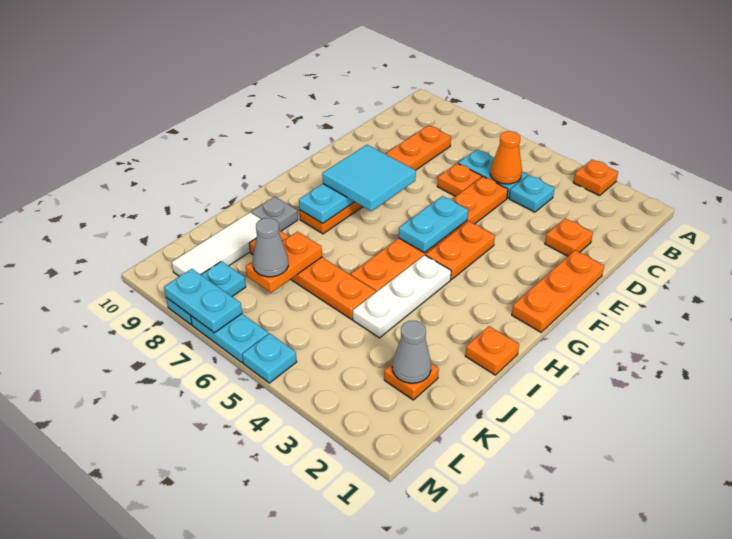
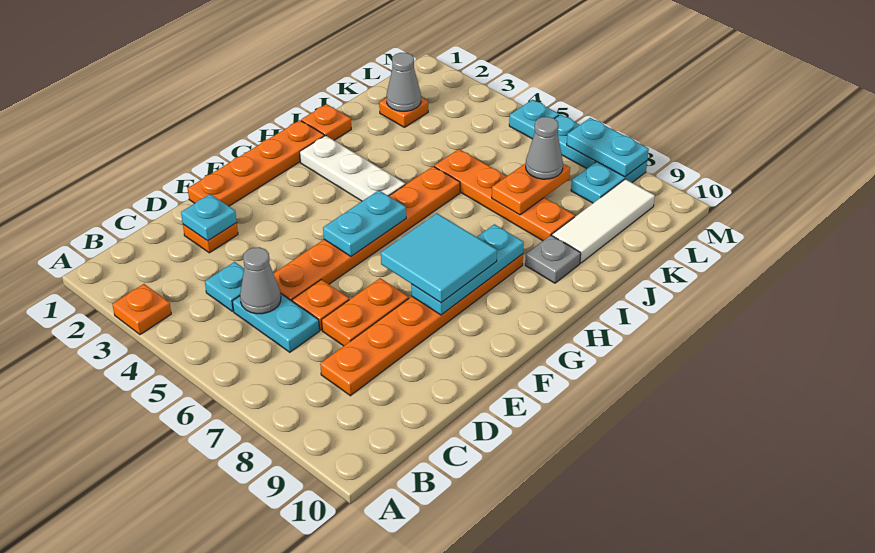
orange 1x1 cone [490,131,522,184] -> grey 1x1 cone [240,247,281,314]
none -> cyan 1x1 plate [181,194,237,241]
orange 1x3 plate [512,250,604,332] -> orange 1x4 plate [188,120,324,206]
orange 1x2 plate [426,221,495,280] -> orange 1x2 plate moved to [322,278,409,346]
white 1x3 plate [353,255,451,338] -> white 1x3 plate turned to [300,135,405,201]

